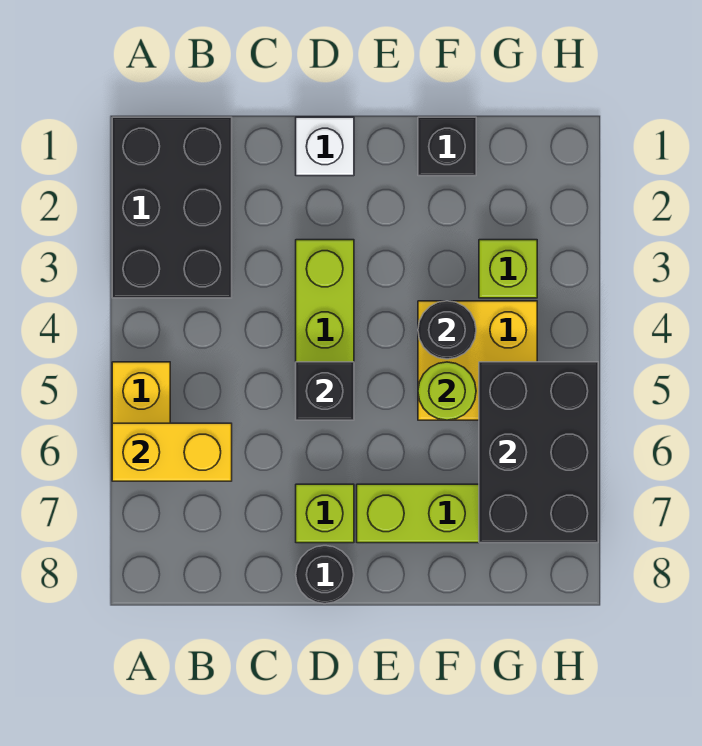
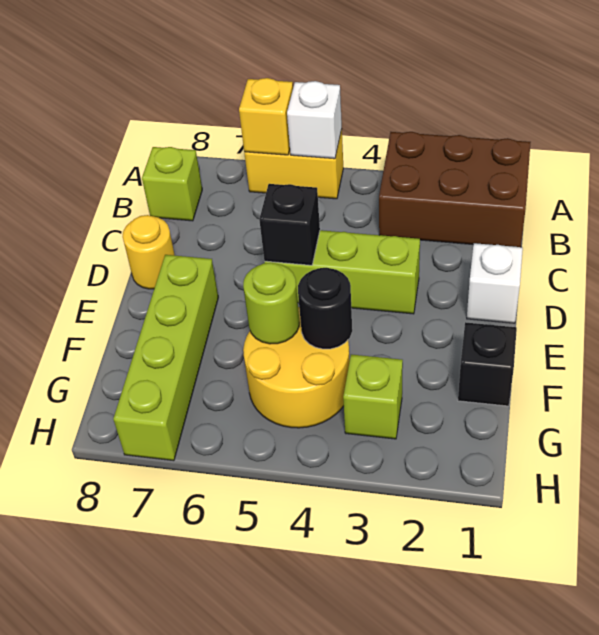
black 2x3 brick [112,117,232,298] -> brown 2x3 brick [379,132,531,247]
none -> white 1x1 brick [287,81,342,159]
yellow 1x2 brick [112,423,232,481] -> yellow 1x1 brick [239,78,293,155]
lime 1x1 brick [296,484,354,543] -> lime 1x1 brick moved to [142,147,202,221]
black 1x1 round brick [296,546,354,604] -> yellow 1x1 round brick [123,215,175,289]
yellow 2x2 brick [418,301,537,420] -> yellow 2x2 round brick [243,307,350,428]
black 2x3 brick [479,362,598,543] -> none

